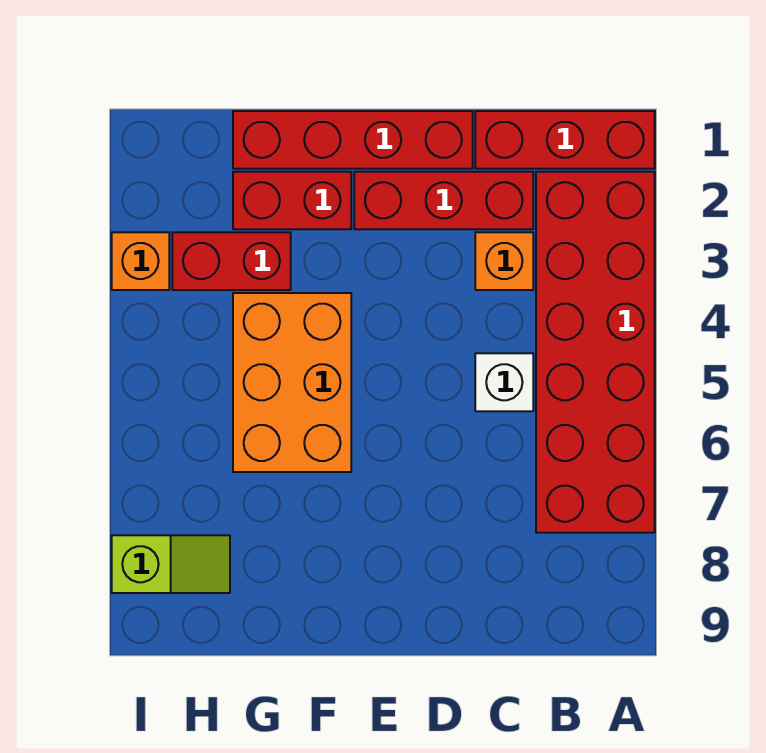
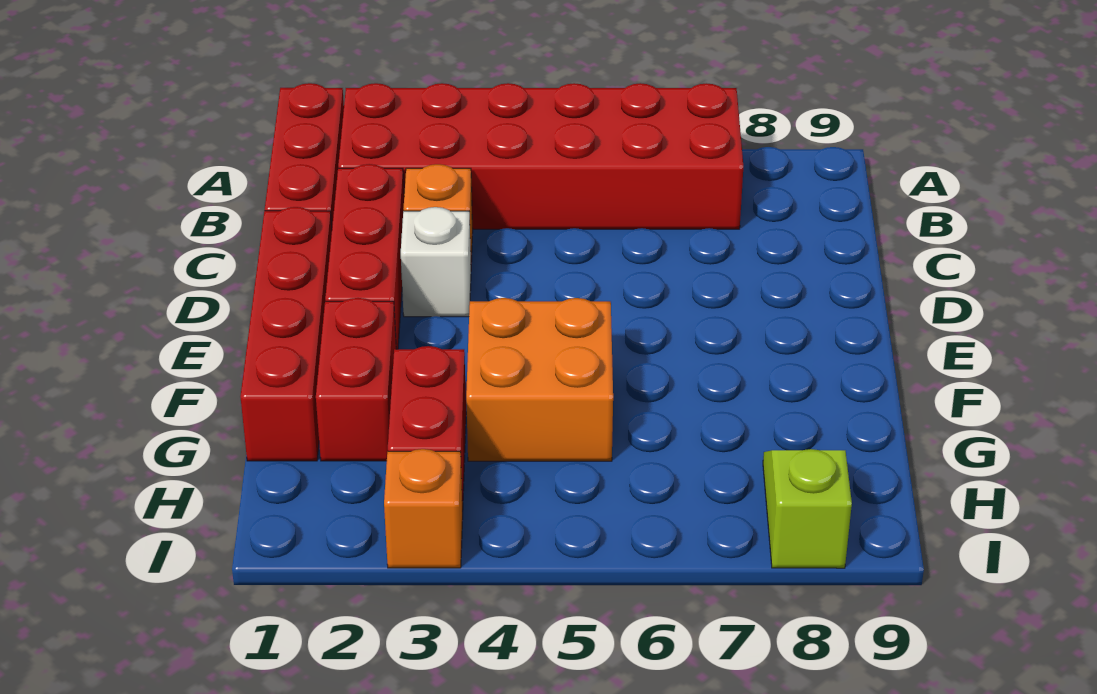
white 1x1 brick [475,353,533,411] -> white 1x1 brick moved to [401,207,471,317]
orange 2x3 brick [233,293,351,472] -> orange 2x2 brick [466,298,613,461]

